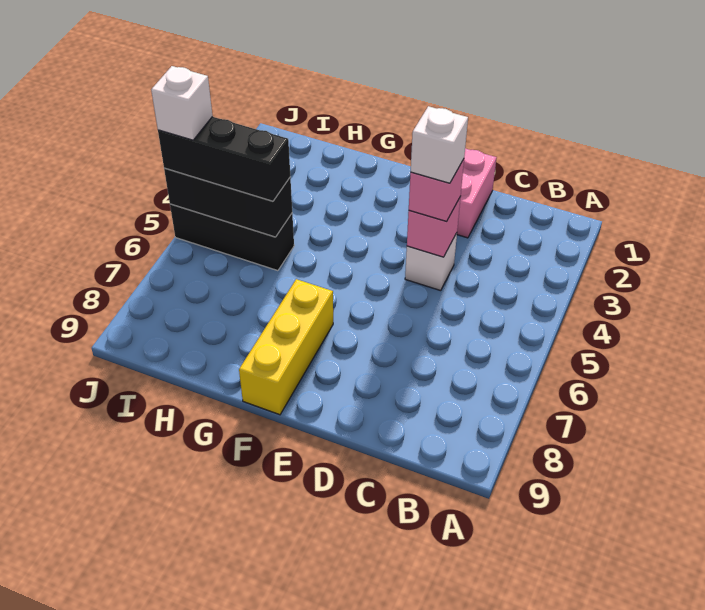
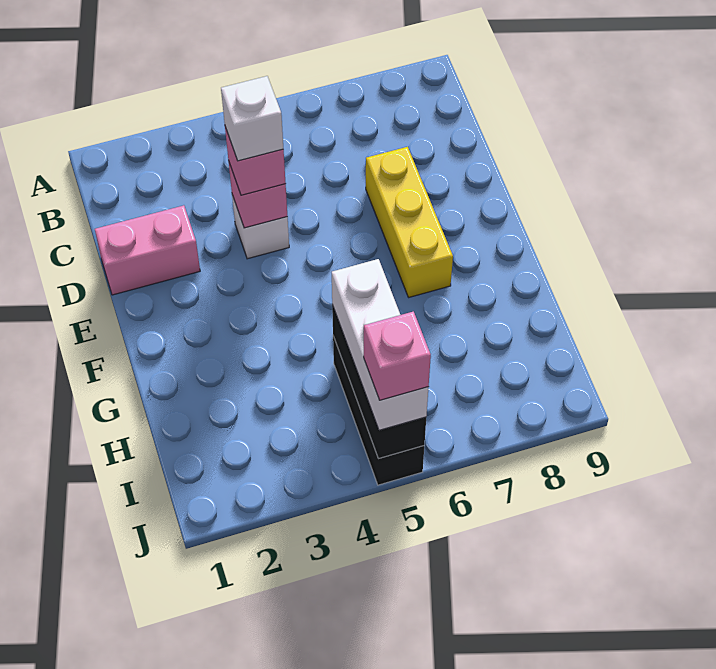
yellow 1x3 brick [239,279,333,415] -> yellow 1x3 brick turned to [366,147,453,297]
black 1x3 brick [158,117,290,201] -> white 1x3 brick [332,259,429,430]
white 1x1 brick [151,66,213,140] -> pink 1x1 brick [364,312,431,400]

